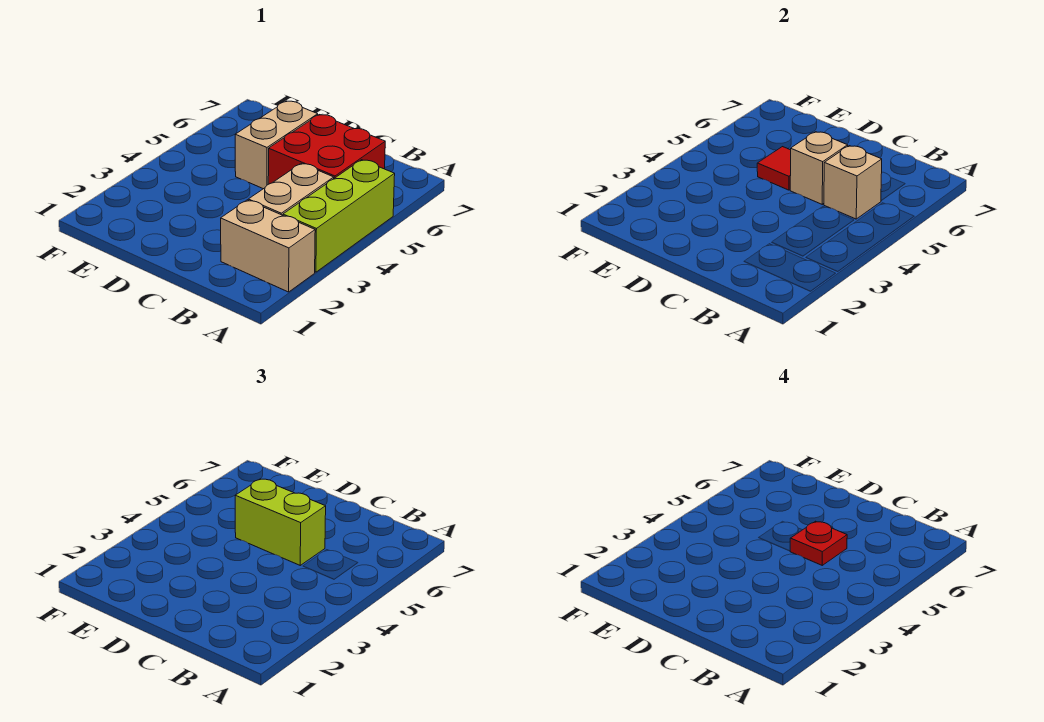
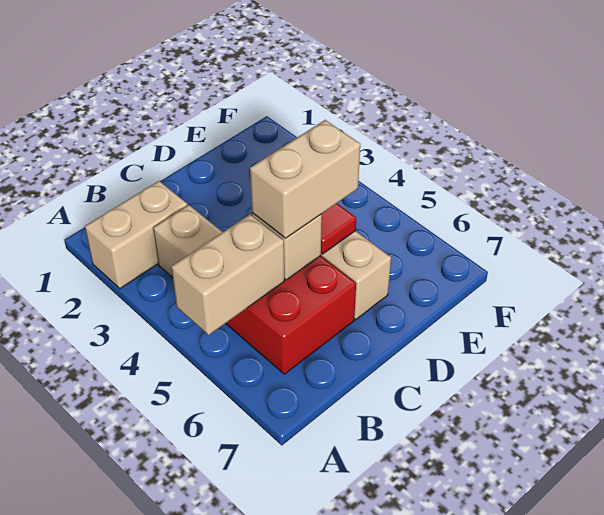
lime 1x3 brick [283,160,395,272] -> none
tan 1x1 brick [824,146,882,219] -> tan 1x2 brick [171,214,284,335]
lime 1x2 brick [235,479,326,565] -> tan 1x2 brick [250,120,360,239]
red 1x1 plate [790,521,847,565] -> none

